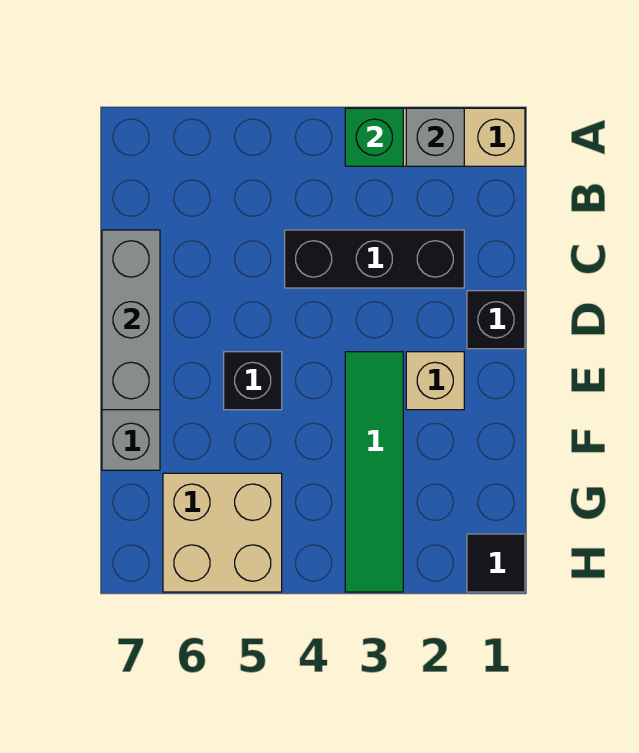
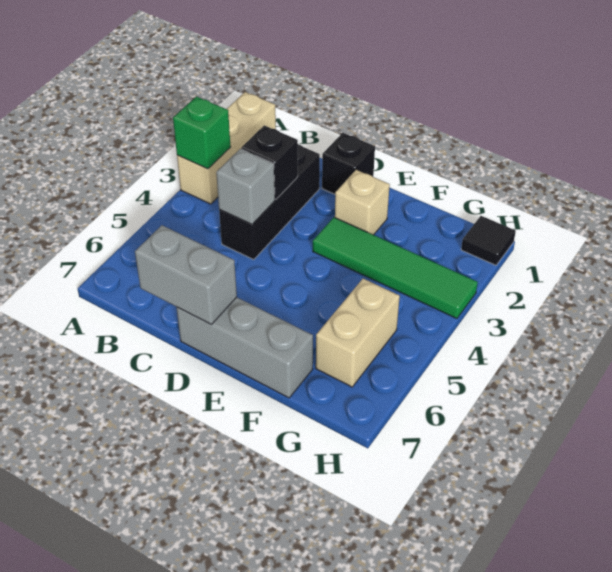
grey 1x1 brick [406,108,464,166] -> grey 1x1 brick moved to [216,149,275,224]
grey 1x3 brick [102,230,160,410] -> grey 1x2 brick [135,225,237,324]
black 1x1 brick [224,352,282,410] -> black 1x1 brick moved to [241,126,298,199]
tan 2x2 brick [163,473,282,592] -> tan 1x2 brick [316,278,400,387]

